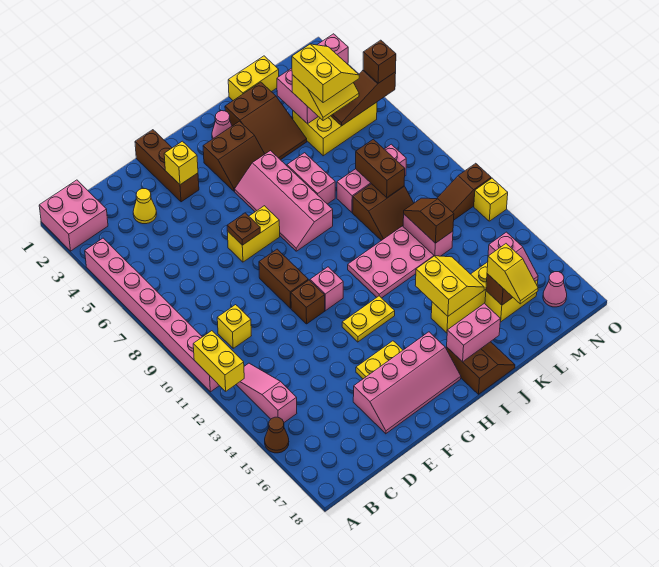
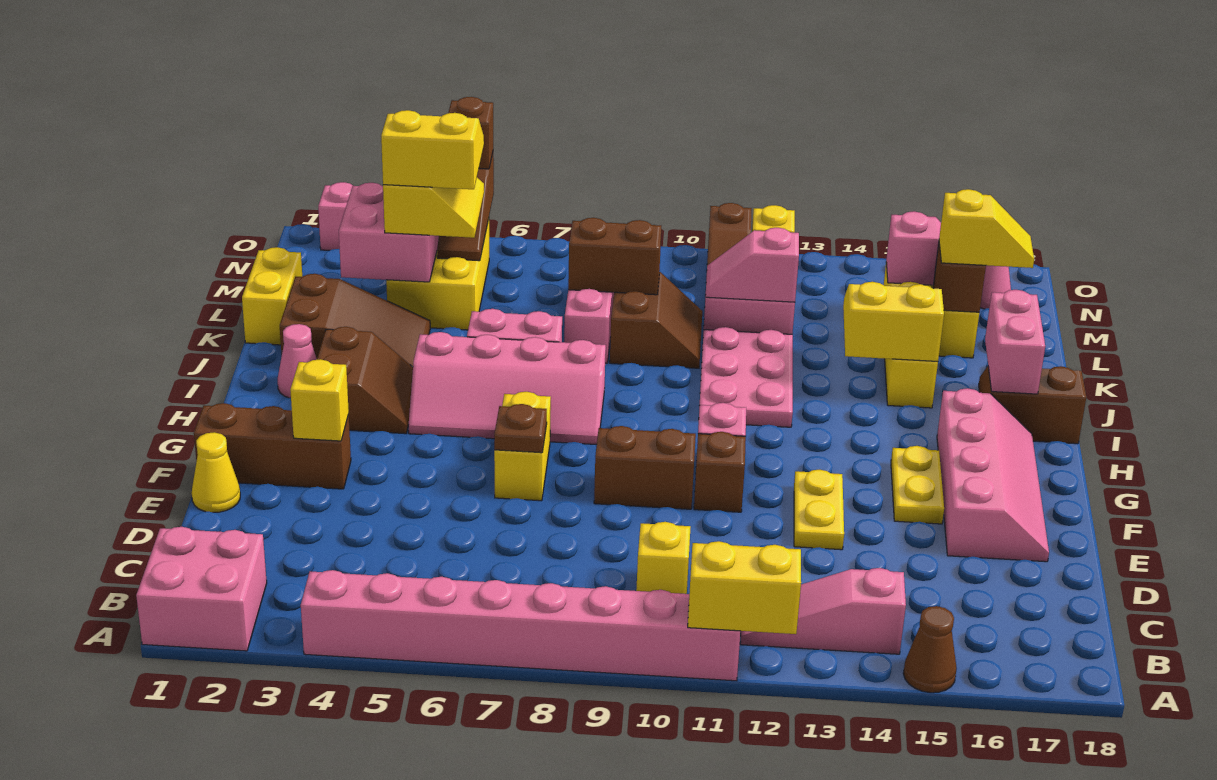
yellow 1x1 cone [133,189,157,224] -> yellow 1x1 cone moved to [192,432,240,512]
yellow 1x2 plate [342,296,395,342] -> yellow 1x2 plate moved to [794,470,844,550]
brown 1x2 slope [404,198,454,243] -> pink 1x2 slope [705,228,799,302]

